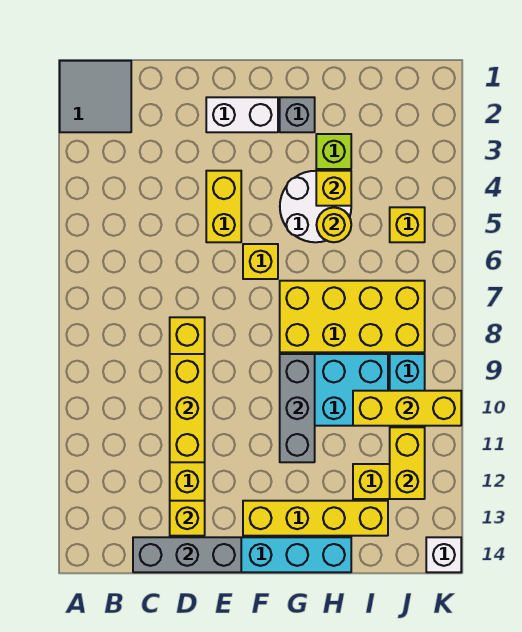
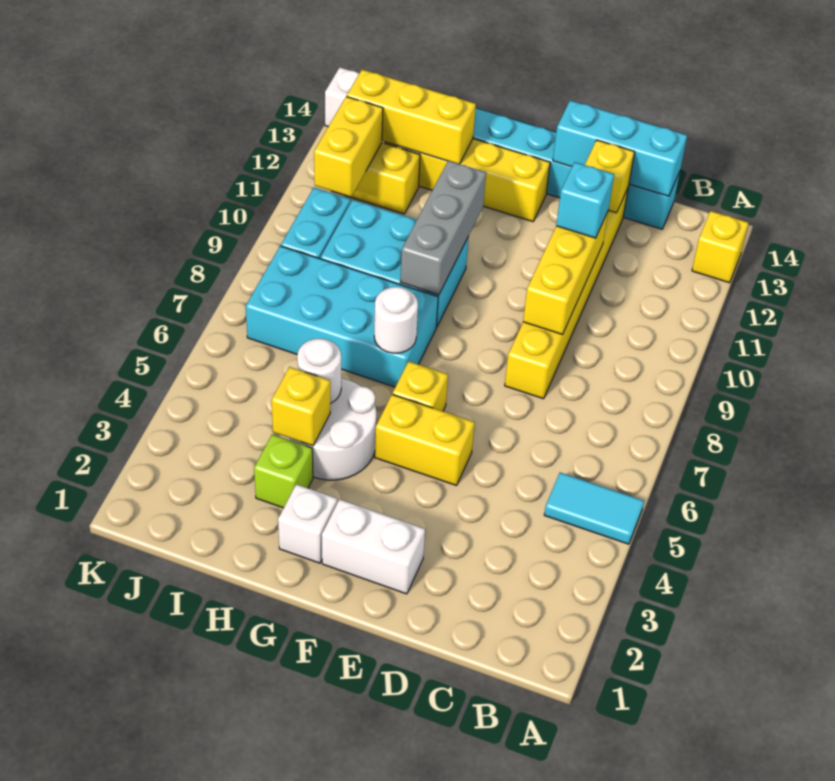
grey 2x2 tile [60,61,131,132] -> none
none -> cyan 1x2 tile [544,473,644,544]
grey 1x3 brick [133,537,241,572] -> cyan 1x3 brick [553,100,687,196]
none -> cyan 1x1 brick [556,162,614,238]
yellow 1x2 brick [206,171,241,242] -> yellow 1x2 brick turned to [375,394,475,486]
grey 1x1 brick [280,97,315,132] -> white 1x1 brick [278,484,337,563]
yellow 2x4 brick [280,281,425,352] -> cyan 2x4 brick [246,246,438,387]
none -> white 1x1 round brick [374,287,418,353]
yellow 1x1 round brick [317,208,351,242] -> white 1x1 round brick [297,339,341,404]
yellow 1x3 brick [353,391,461,426] -> yellow 1x3 brick moved to [347,70,476,164]
yellow 1x1 brick [390,207,425,242] -> yellow 1x1 brick moved to [692,211,748,283]

